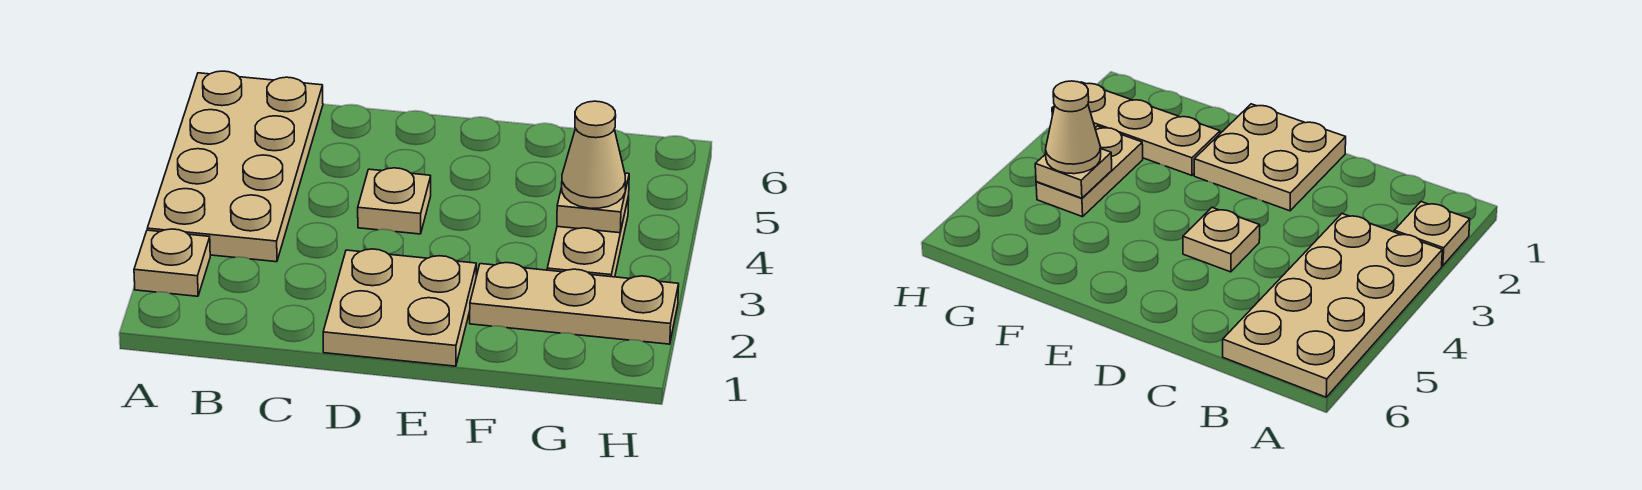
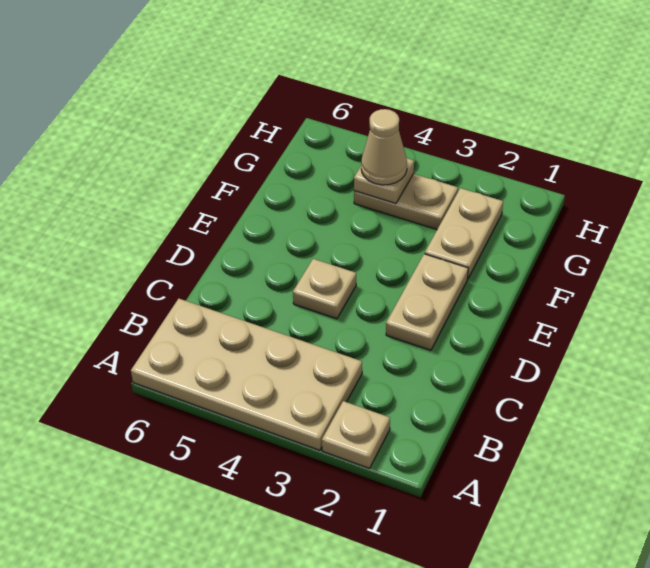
tan 2x2 plate [323,249,476,366] -> tan 1x2 plate [386,254,468,350]
tan 1x3 plate [470,263,679,344] -> tan 1x2 plate [425,188,503,278]

